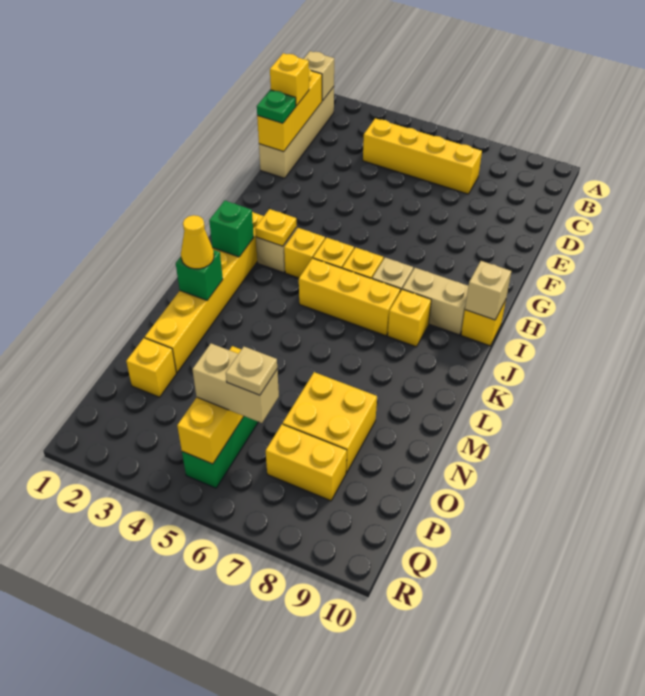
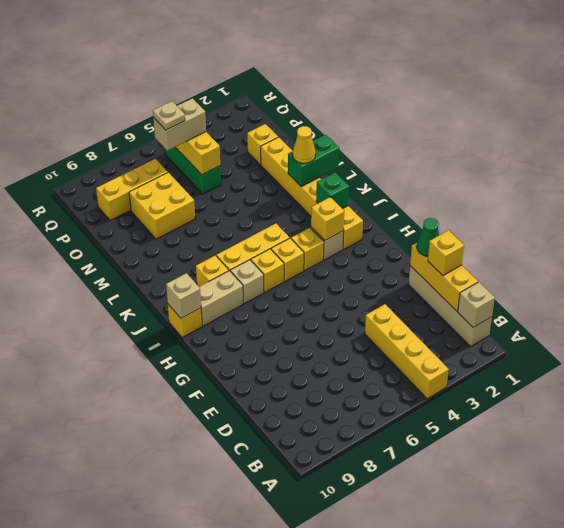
yellow 1x4 brick [363,118,482,194] -> yellow 1x4 brick turned to [365,304,449,399]
green 1x1 plate [257,90,296,123] -> green 1x1 cone [417,218,439,256]
yellow 1x1 plate [255,209,297,246] -> yellow 1x1 brick [311,197,344,240]
green 1x1 brick [176,250,223,300] -> green 1x2 brick [288,134,339,187]
yellow 1x2 brick [266,424,347,501] -> yellow 1x3 brick [96,159,168,220]

